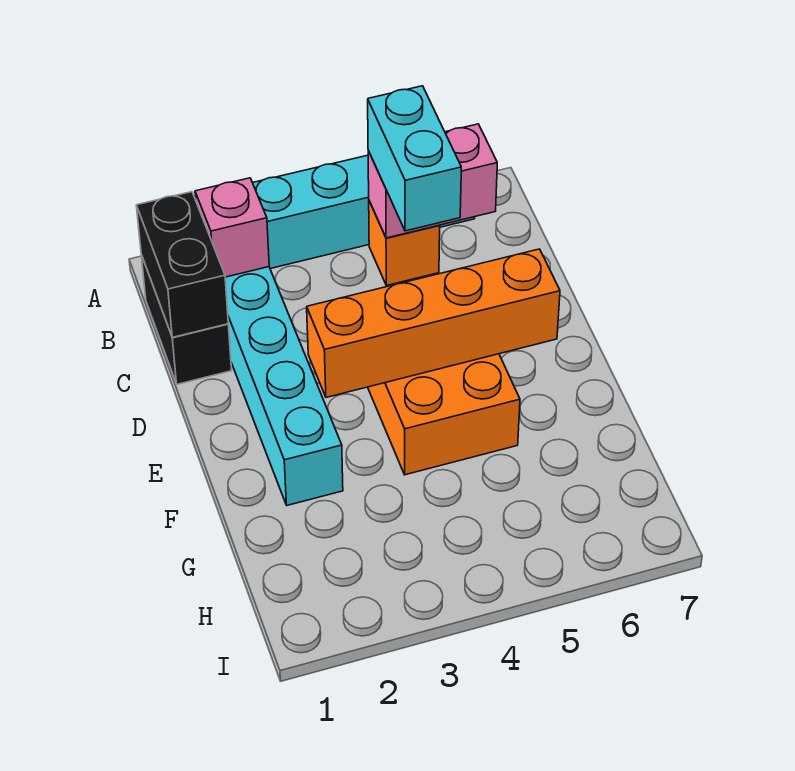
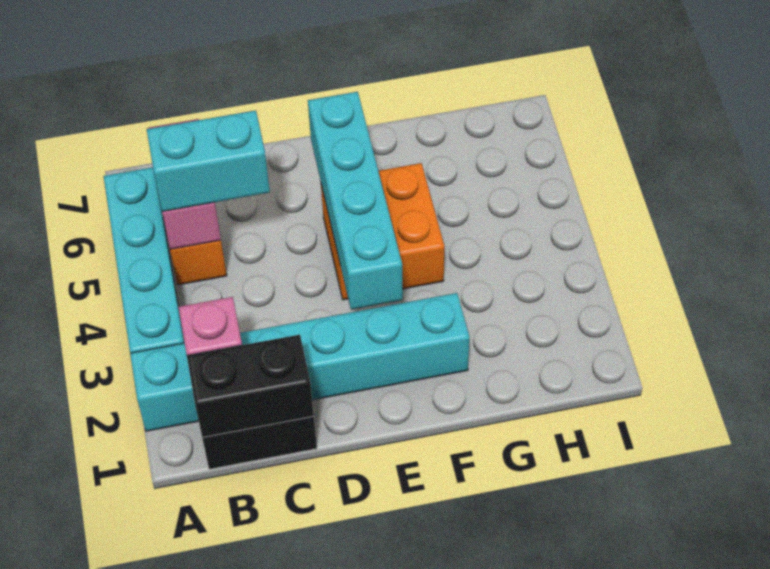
orange 1x4 brick [307,249,560,397] -> cyan 1x4 brick [308,92,403,310]

